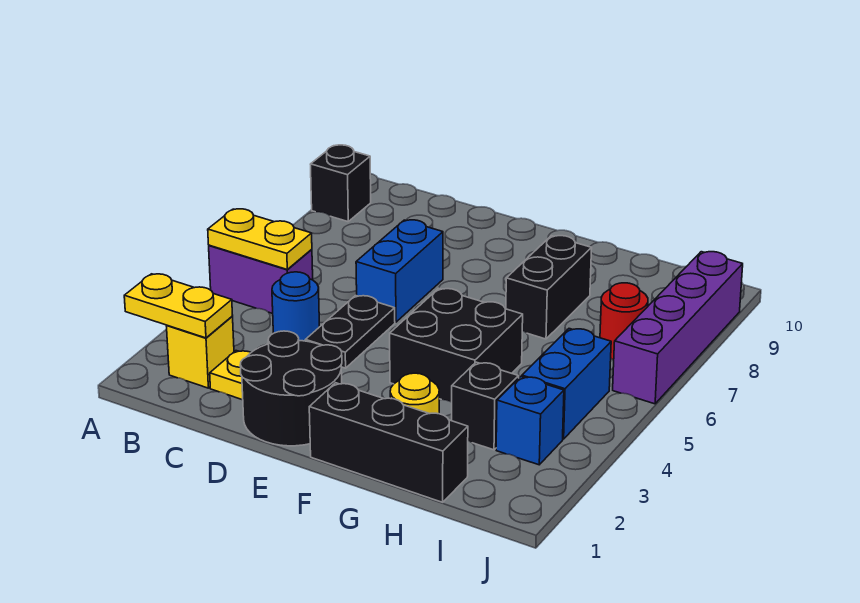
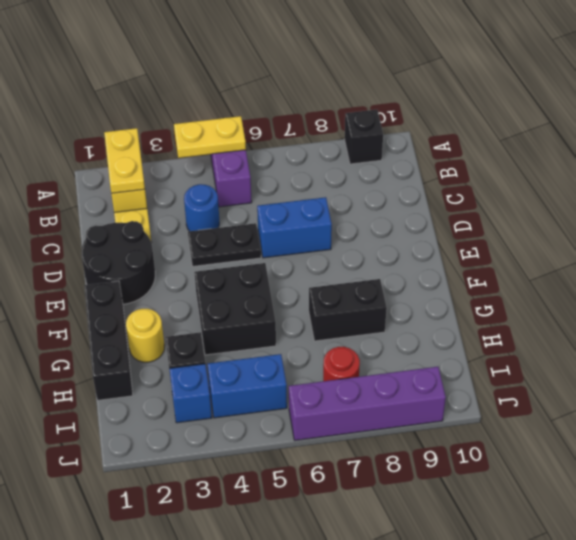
yellow 1x2 plate [208,209,312,270] -> yellow 1x2 plate turned to [174,116,246,158]

